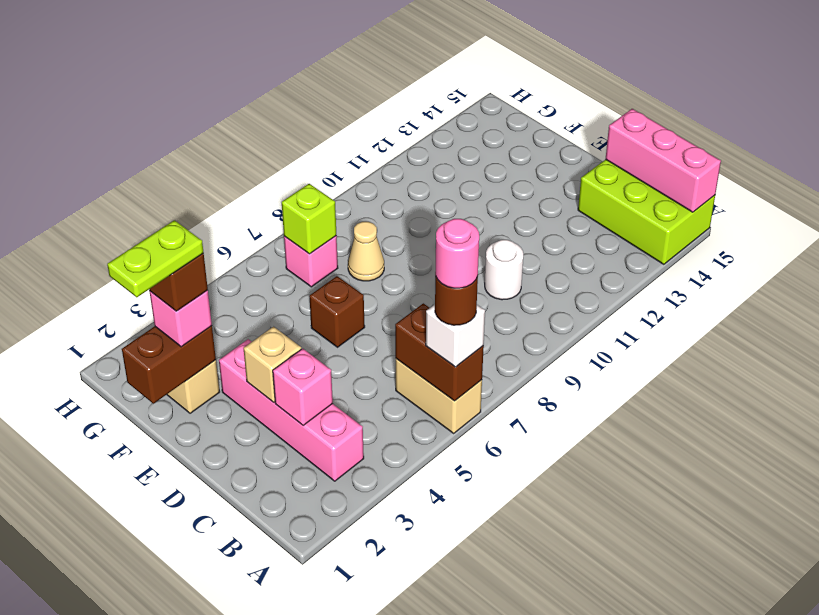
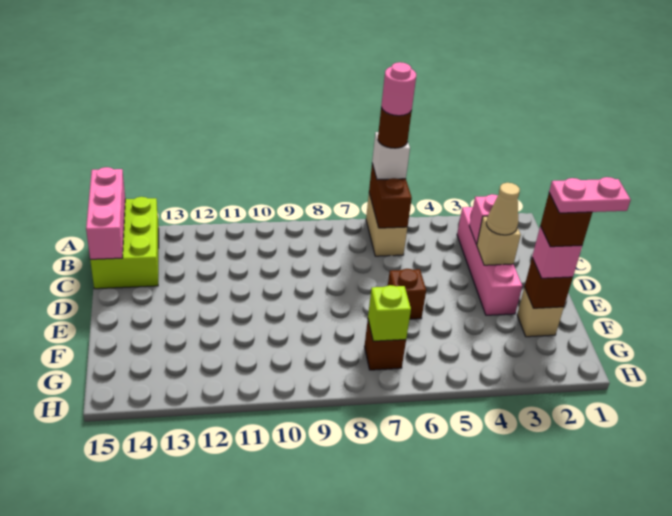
white 1x1 round brick [485,240,523,300] -> none
brown 1x2 brick [122,326,216,404] -> brown 1x1 brick [524,258,573,308]
lime 1x2 plate [107,220,204,297] -> pink 1x2 plate [549,177,631,213]
tan 1x1 cone [348,222,384,281] -> tan 1x1 cone moved to [486,183,520,235]
pink 1x1 brick [284,236,338,287] -> brown 1x1 brick [364,321,406,370]

